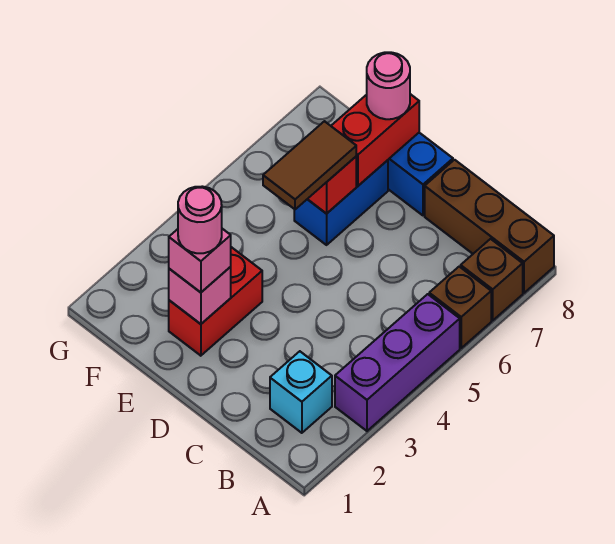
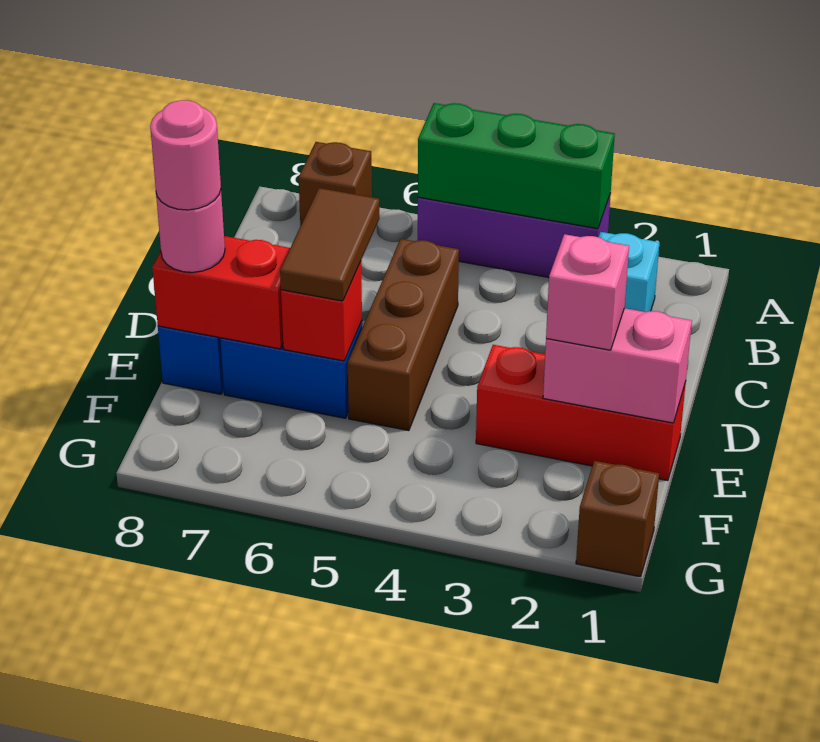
none -> green 1x3 brick [418,103,615,229]
brown 1x1 brick [429,267,491,348] -> brown 1x1 brick moved to [576,461,659,577]
brown 1x3 brick [425,160,554,293] -> brown 1x3 brick moved to [348,239,459,431]
red 1x2 brick [169,247,262,356] -> red 1x3 brick [476,345,686,481]
pink 1x1 brick [169,267,231,324] -> pink 1x2 brick [543,308,692,423]
pink 1x1 round brick [178,186,222,253] -> pink 1x1 round brick moved to [150,100,221,210]
brown 1x2 tile [263,121,356,209] -> brown 1x2 tile turned to [280,188,379,301]

